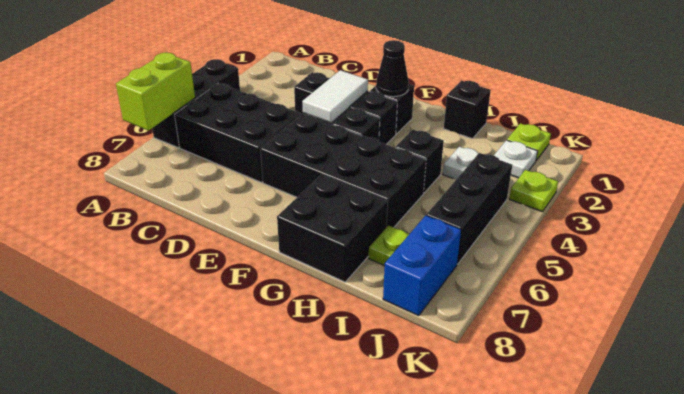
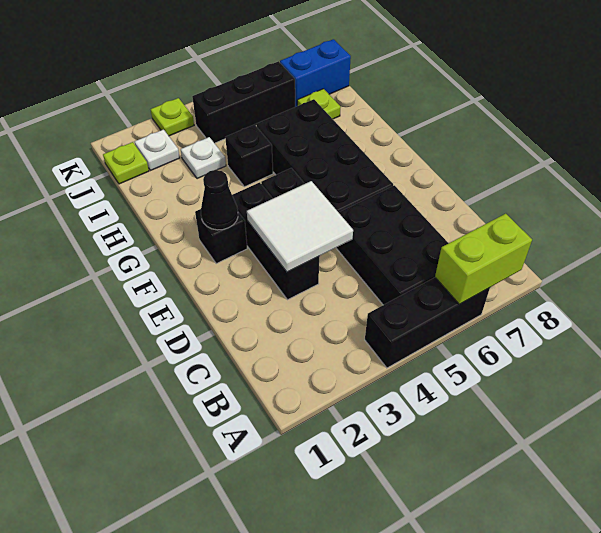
white 1x2 tile [302,70,368,123] -> white 2x2 tile [247,181,353,272]
black 2x2 brick [277,174,388,282] -> none
black 1x1 brick [444,81,491,139] -> none

